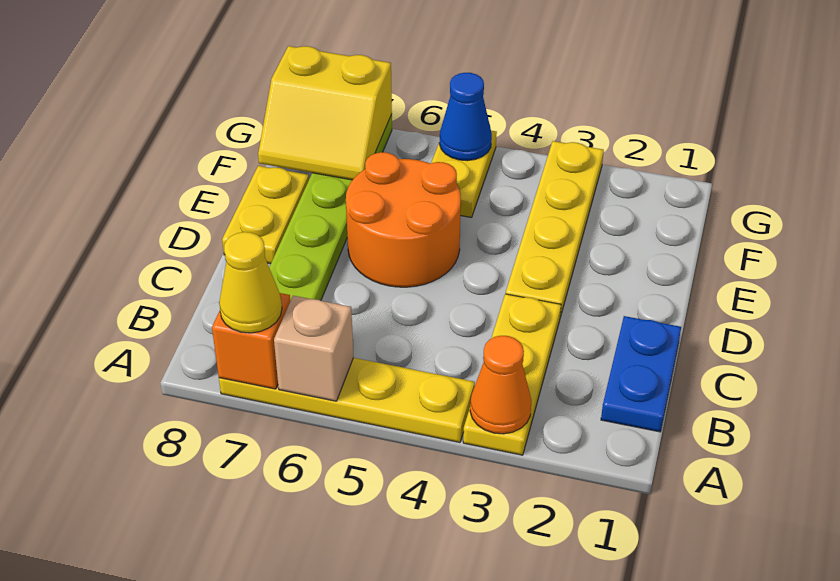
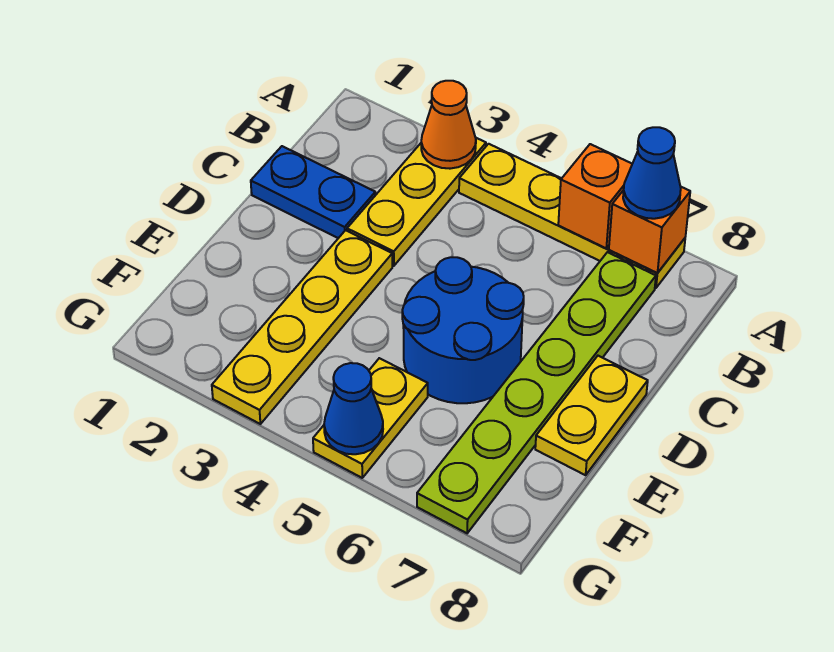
tan 1x1 brick [274,296,354,401] -> orange 1x1 brick [558,144,632,248]
yellow 1x1 cone [219,232,282,333] -> blue 1x1 cone [623,127,681,219]
blue 1x2 plate [601,316,681,432] -> blue 1x2 plate turned to [251,146,375,238]
orange 2x2 round brick [346,152,461,287] -> blue 2x2 round brick [402,257,524,403]
yellow 2x2 slope [258,46,392,180] -> none

